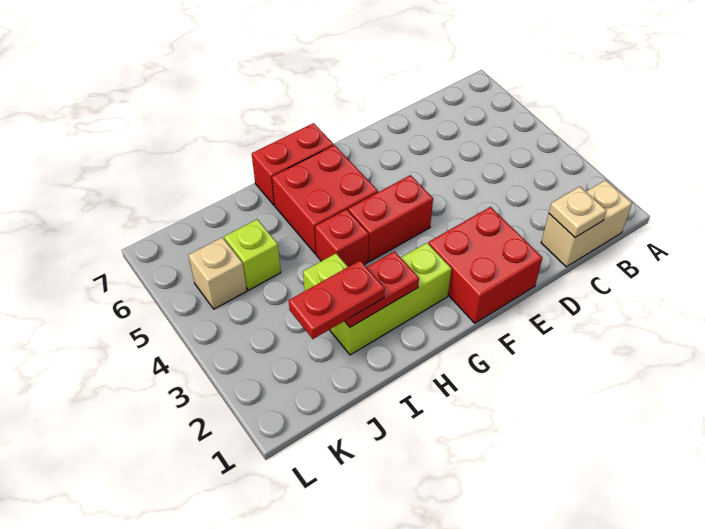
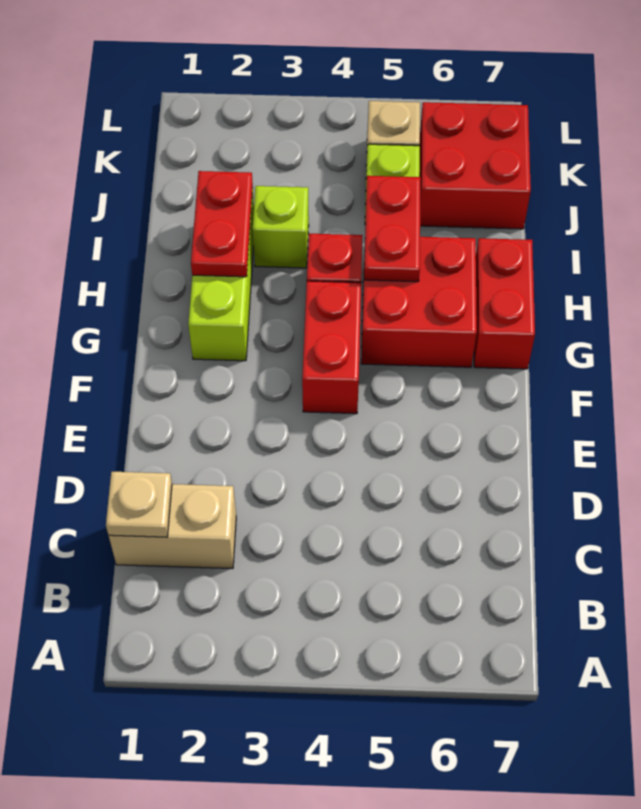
tan 1x2 brick [541,180,632,267] -> tan 1x2 brick turned to [109,484,236,569]
red 2x2 brick [429,207,542,323] -> red 2x2 brick moved to [419,102,531,229]
red 1x2 plate [289,261,385,339] -> red 1x2 plate moved to [364,176,421,282]

